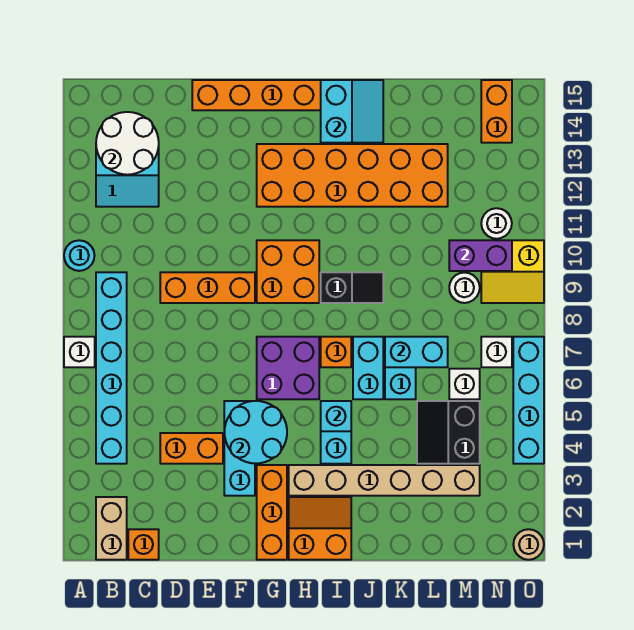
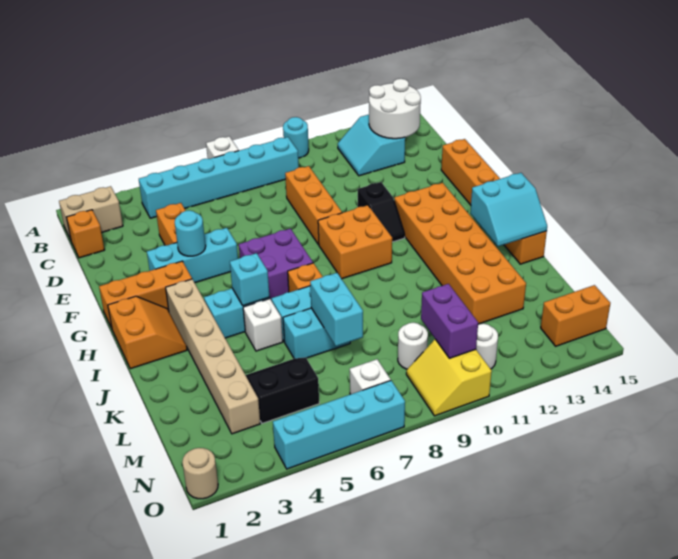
cyan 2x2 round brick [224,401,287,463] -> cyan 1x1 round brick [175,210,206,256]
black 1x2 slope [321,272,383,303] -> black 1x2 slope moved to [357,182,405,242]
white 1x1 brick [449,369,480,399] -> white 1x1 brick moved to [243,299,283,351]

